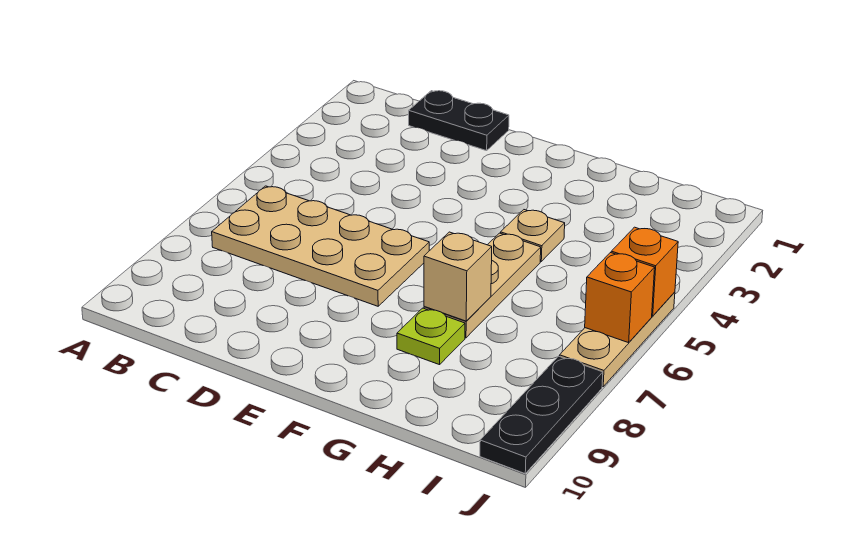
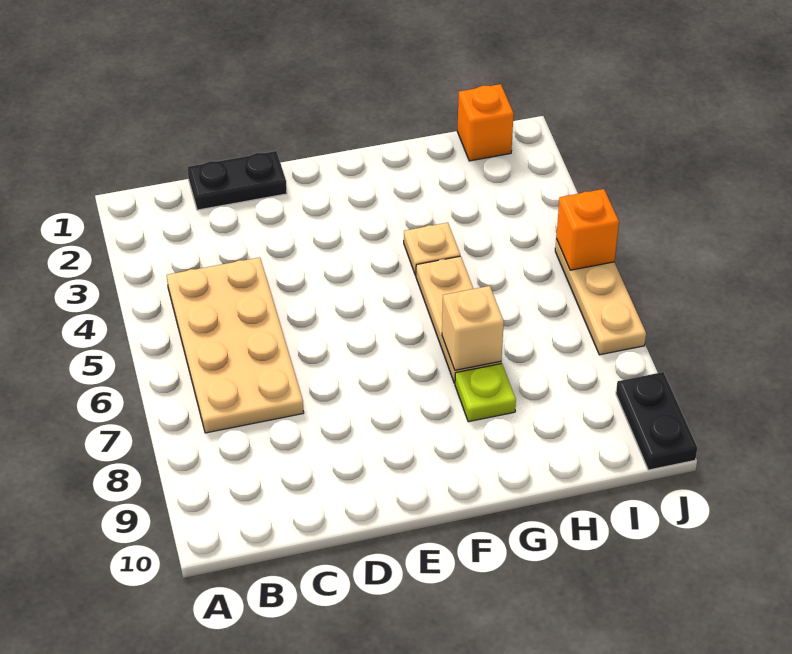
tan 2x4 plate [212,186,429,306] -> tan 2x4 plate turned to [167,257,304,433]
orange 1x1 brick [585,253,655,343] -> orange 1x1 brick moved to [457,84,514,161]
black 1x3 plate [480,356,603,473] -> black 1x2 plate [616,372,697,470]

